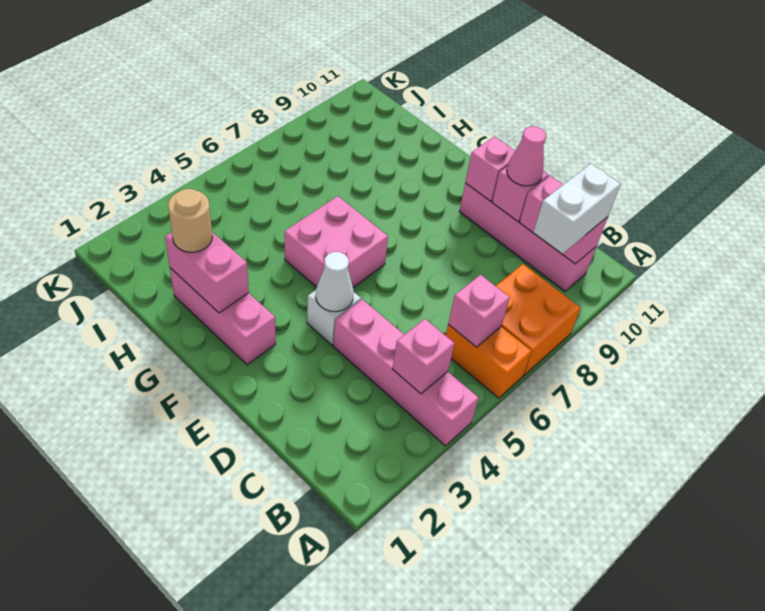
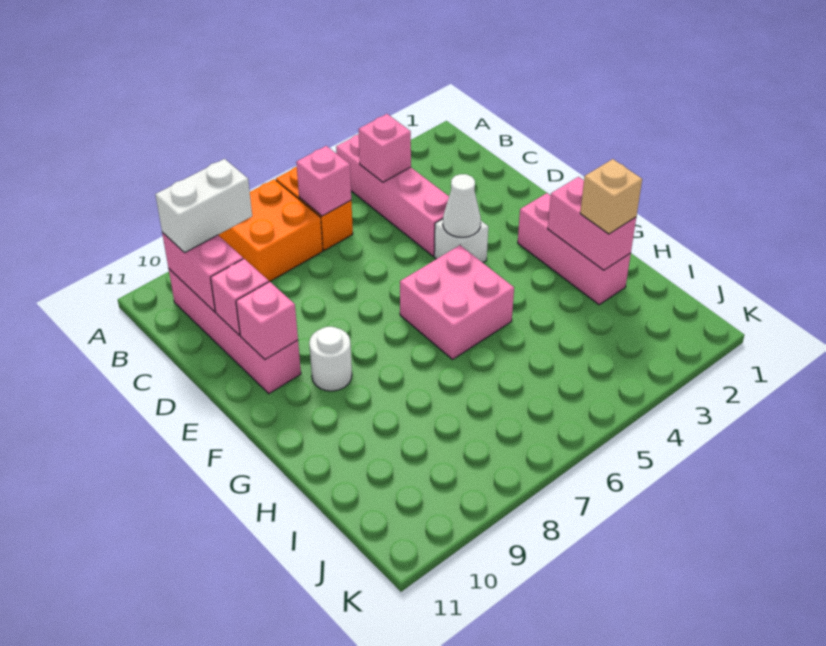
pink 1x1 cone [507,126,546,186] -> none
none -> white 1x1 round brick [309,327,352,391]
tan 1x1 round brick [168,189,212,252] -> tan 1x1 brick [580,159,642,234]

